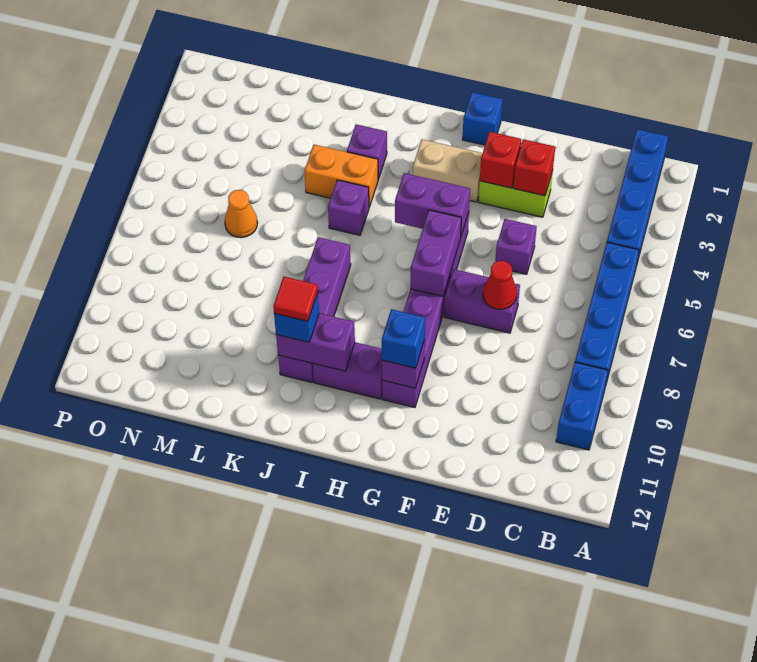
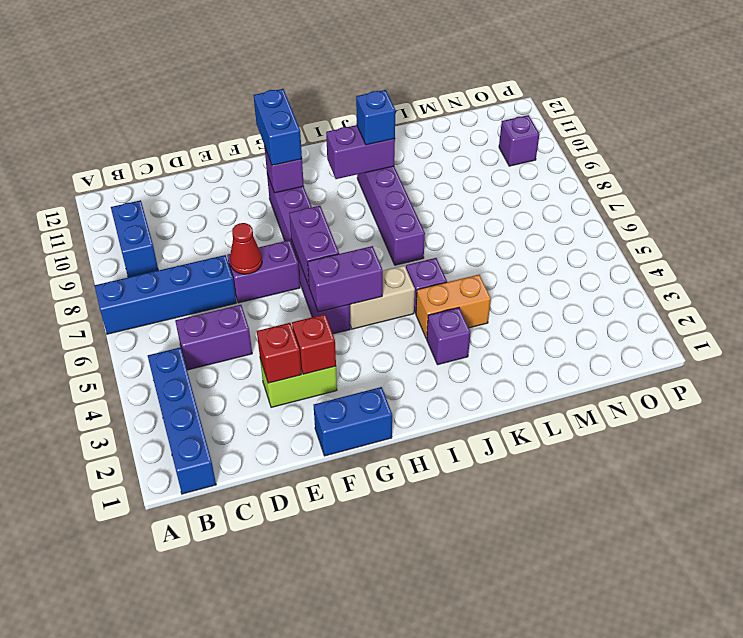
blue 1x4 brick [575,242,639,383] -> blue 1x4 brick turned to [95,255,236,334]
purple 1x1 brick [495,219,537,274] -> purple 1x1 brick moved to [499,115,540,166]
blue 1x1 brick [462,92,503,145] -> blue 1x2 brick [314,387,392,456]
tan 1x2 brick [413,139,483,202] -> tan 1x2 brick moved to [350,265,415,329]
blue 1x1 brick [382,309,425,368] -> blue 1x2 brick [254,89,302,165]
purple 1x2 brick [313,342,382,399] -> purple 1x2 brick moved to [175,305,252,370]
red 1x1 tile [273,277,318,321] -> none
orange 1x1 cone [225,190,258,238] -> none

